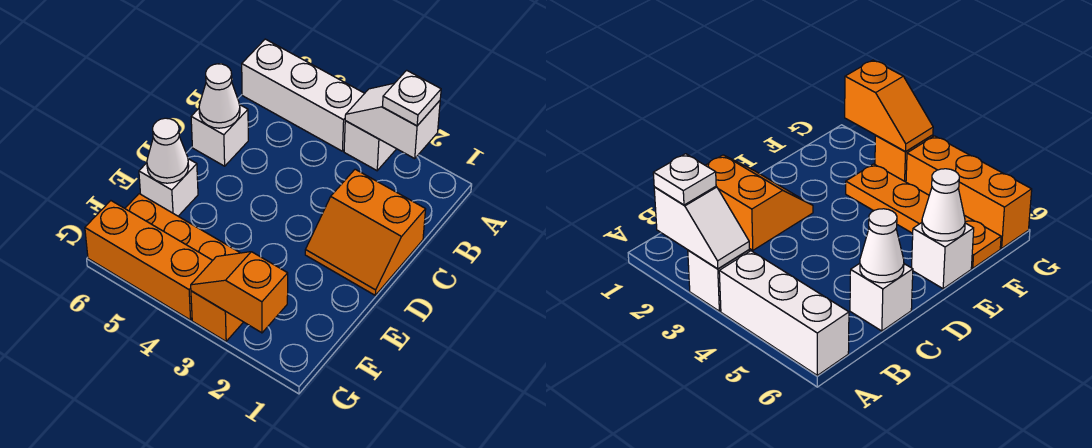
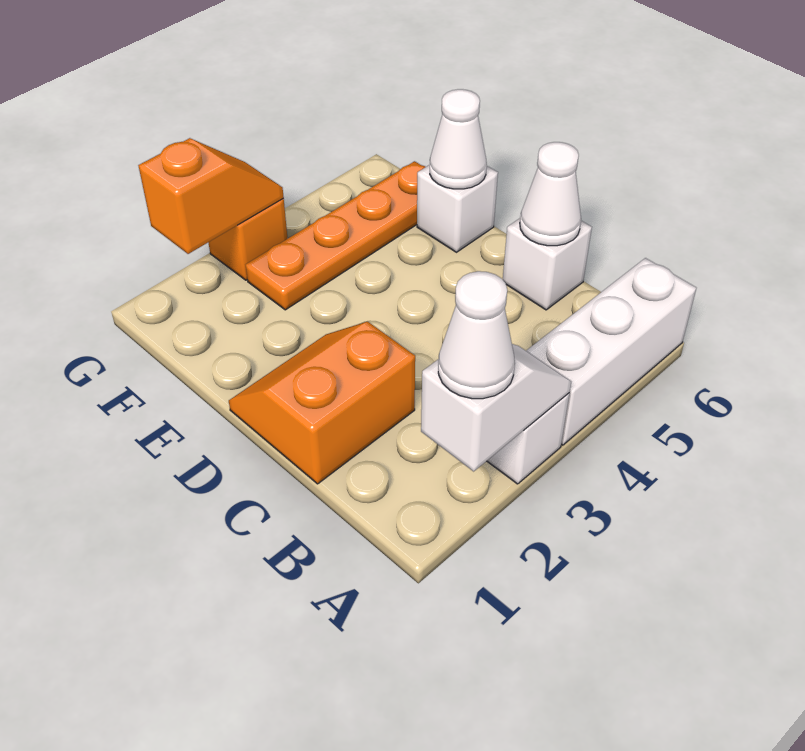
white 1x1 plate [383,70,441,126] -> white 1x1 cone [438,271,515,399]
orange 1x3 brick [85,201,213,320] -> none

